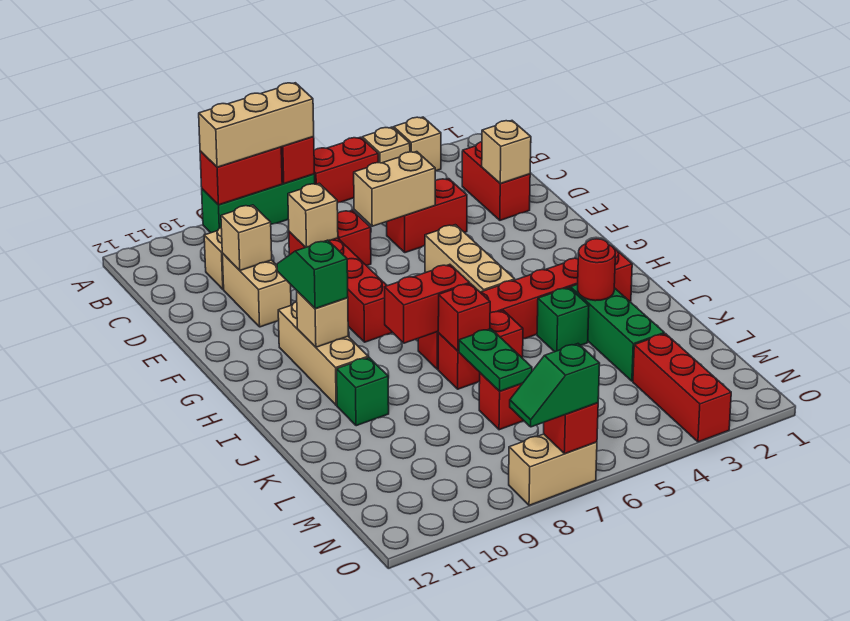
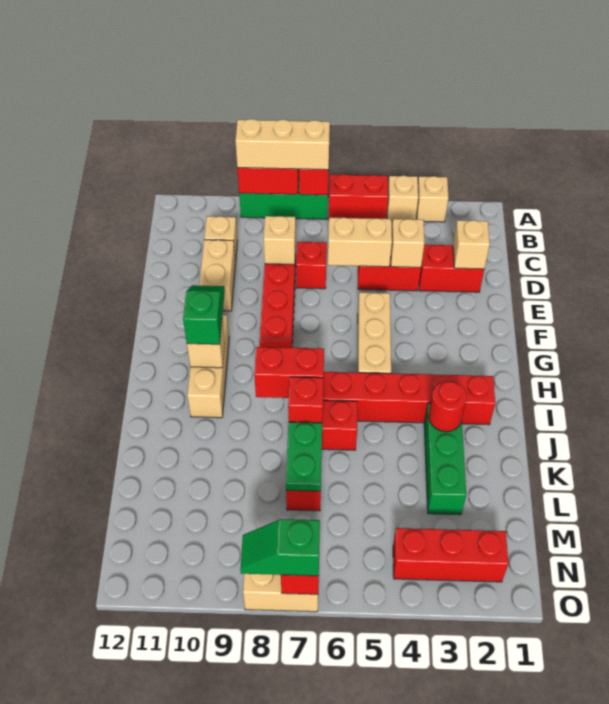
red 1x2 brick [462,142,530,220] -> red 1x2 brick turned to [419,245,484,292]
tan 1x1 brick [221,205,272,270] -> tan 1x1 brick moved to [391,219,424,267]
green 1x1 brick [537,287,589,352] -> none
green 1x1 brick [337,357,389,426] -> none
red 1x3 brick [633,334,731,442] -> red 1x3 brick turned to [393,528,508,582]

